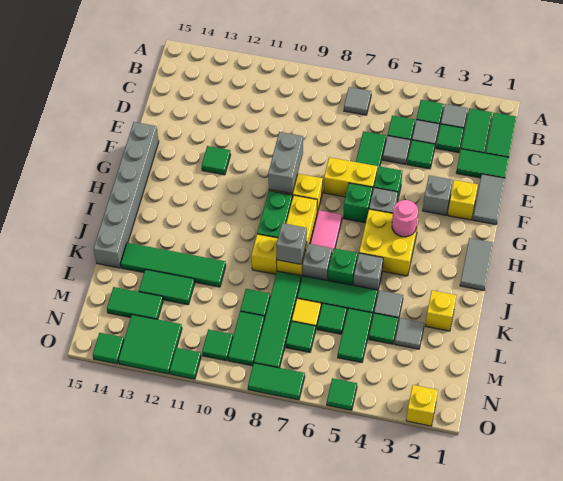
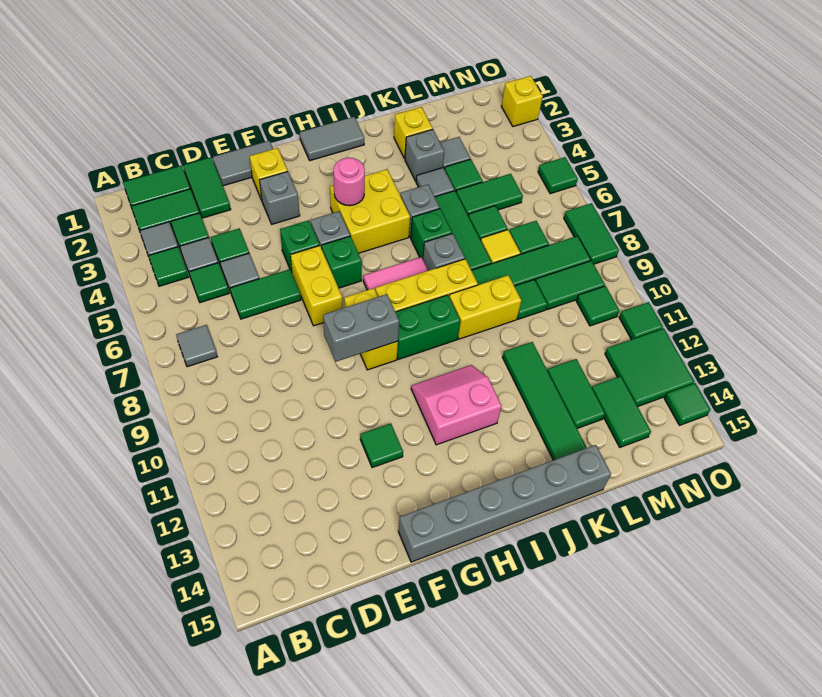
none -> pink 2x2 slope [411,365,502,445]
grey 1x1 brick [276,223,307,264] -> grey 1x1 brick moved to [405,129,444,181]
yellow 1x1 brick [251,234,278,274] -> yellow 1x2 brick [449,275,521,339]

